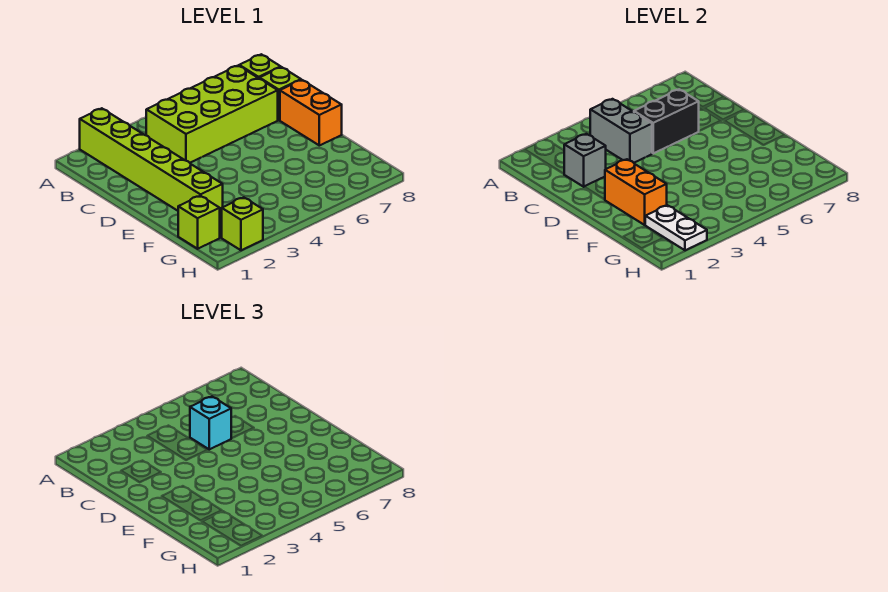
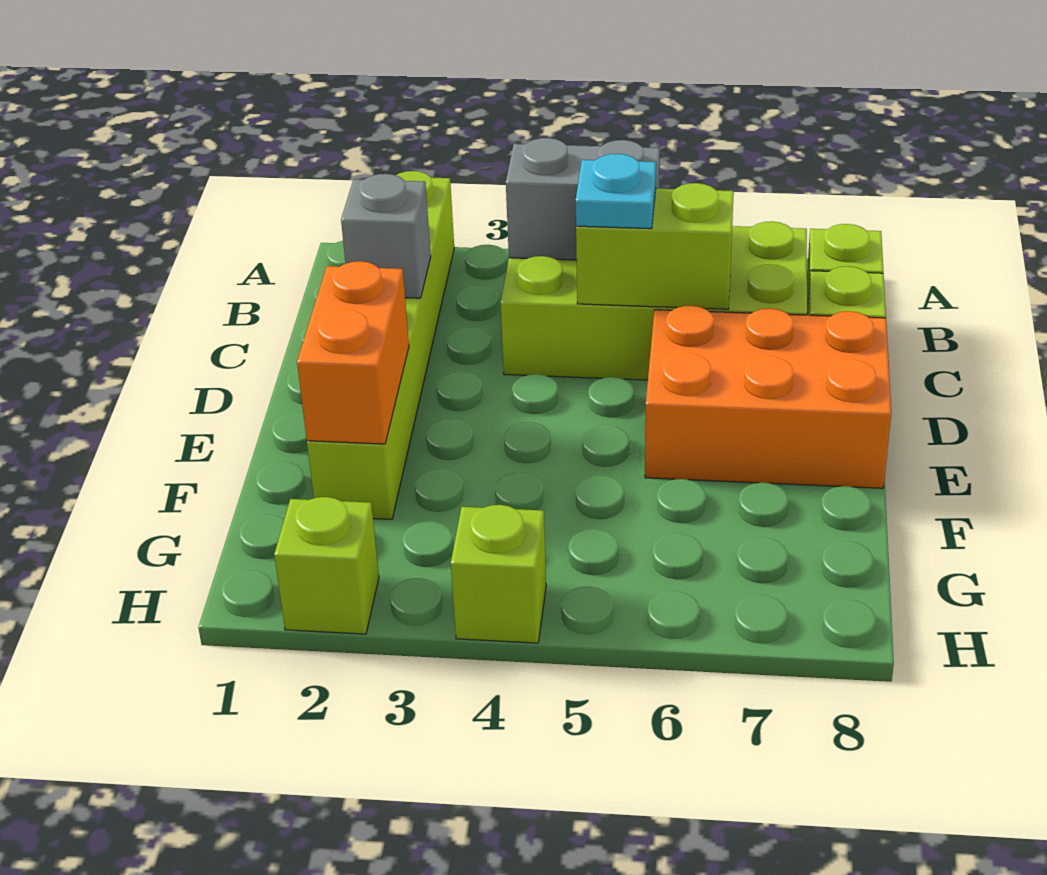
grey 1x2 brick [590,99,652,163] -> grey 1x2 brick turned to [506,138,660,260]
black 1x2 brick [634,89,699,153] -> lime 1x2 brick [576,183,734,309]
cyan 1x1 brick [190,397,231,449] -> cyan 1x1 plate [576,154,656,229]
orange 1x2 brick [280,80,342,146] -> orange 2x3 brick [645,306,891,488]
lime 1x1 brick [178,196,220,249] -> lime 1x1 brick moved to [451,505,546,643]
white 1x2 plate [645,205,707,250] -> none

